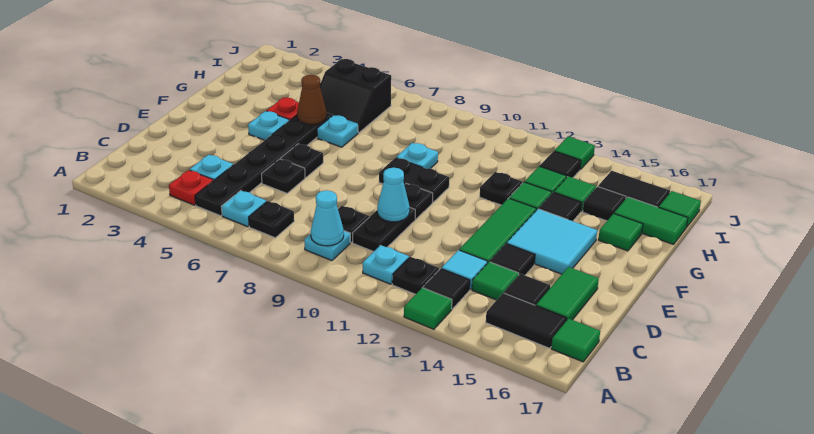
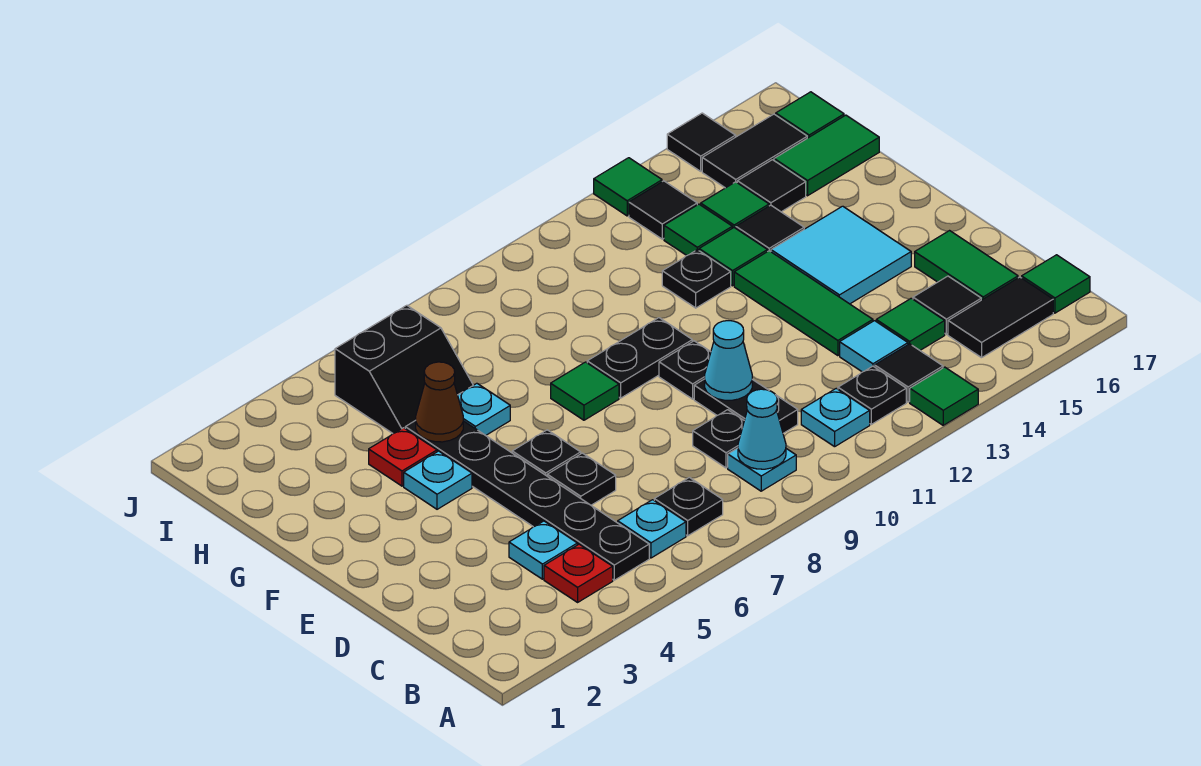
black 1x1 tile [490,244,535,275] -> black 1x1 tile moved to [667,113,736,171]
cyan 1x1 plate [396,143,438,169] -> none
green 1x1 tile [598,214,643,251] -> green 1x1 tile moved to [551,362,619,420]

